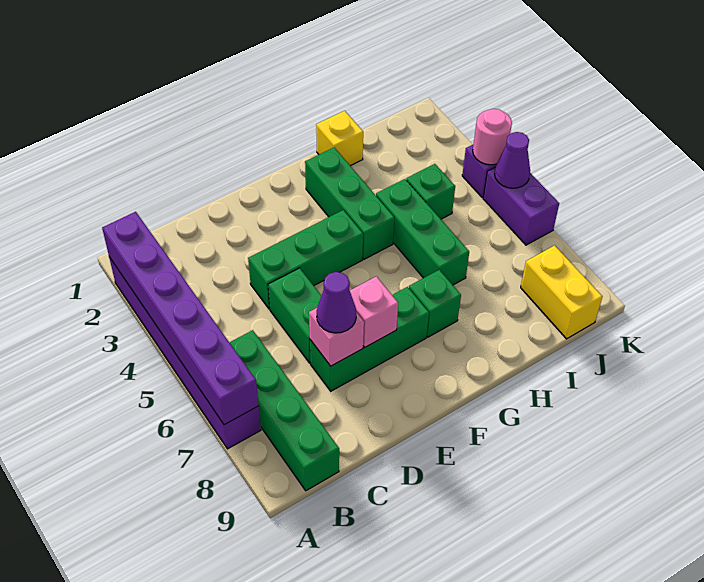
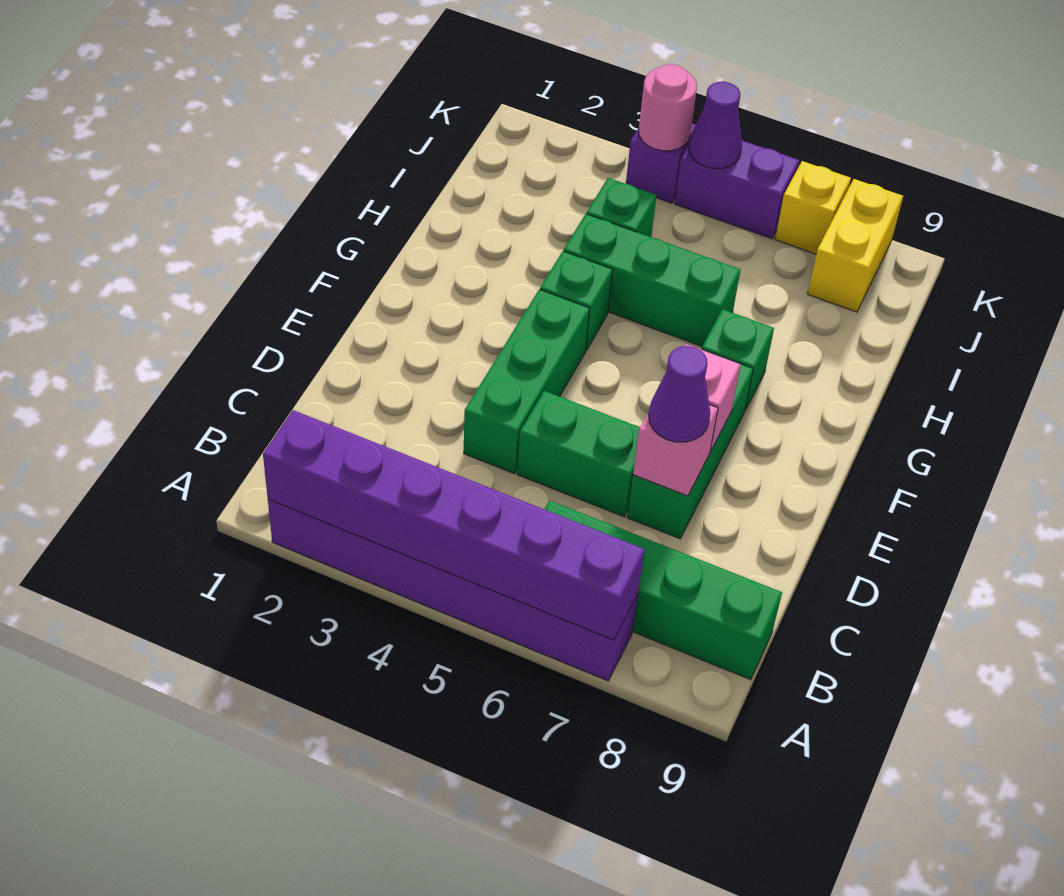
green 1x3 brick [305,148,394,259] -> green 1x1 brick [540,251,613,351]
yellow 1x1 brick [316,111,363,166] -> yellow 1x1 brick moved to [775,161,851,254]
yellow 1x2 brick [521,245,602,339] -> yellow 1x2 brick turned to [808,179,903,312]

